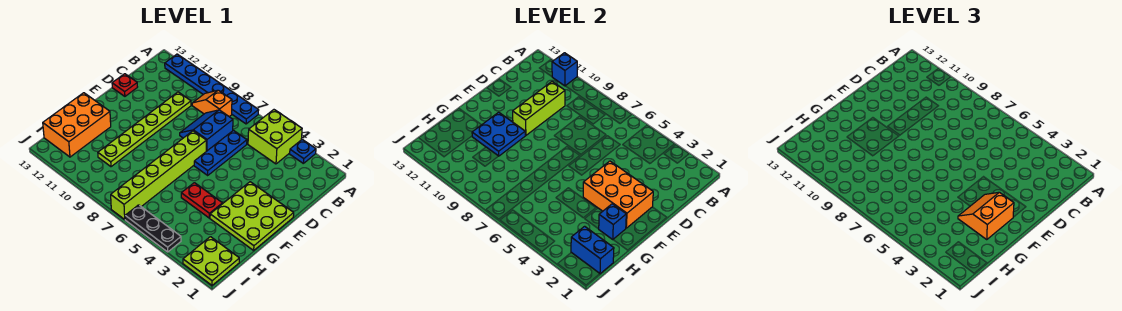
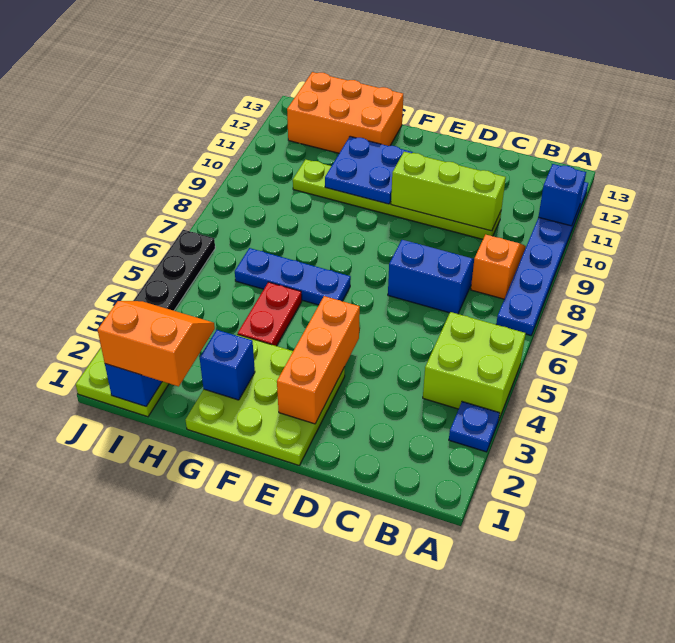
blue 1x3 plate [194,130,247,175] -> blue 1x3 plate moved to [235,248,351,305]
red 1x1 plate [112,74,137,96] -> none
orange 2x3 brick [583,161,653,228] -> orange 1x3 brick [277,296,360,424]
lime 1x6 brick [111,131,206,219] -> none
orange 2x2 slope [958,192,1014,239] -> orange 2x2 slope moved to [98,301,215,386]

